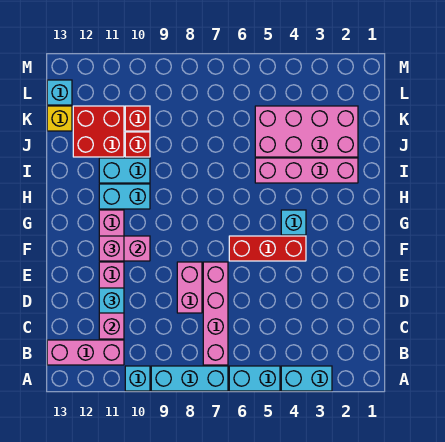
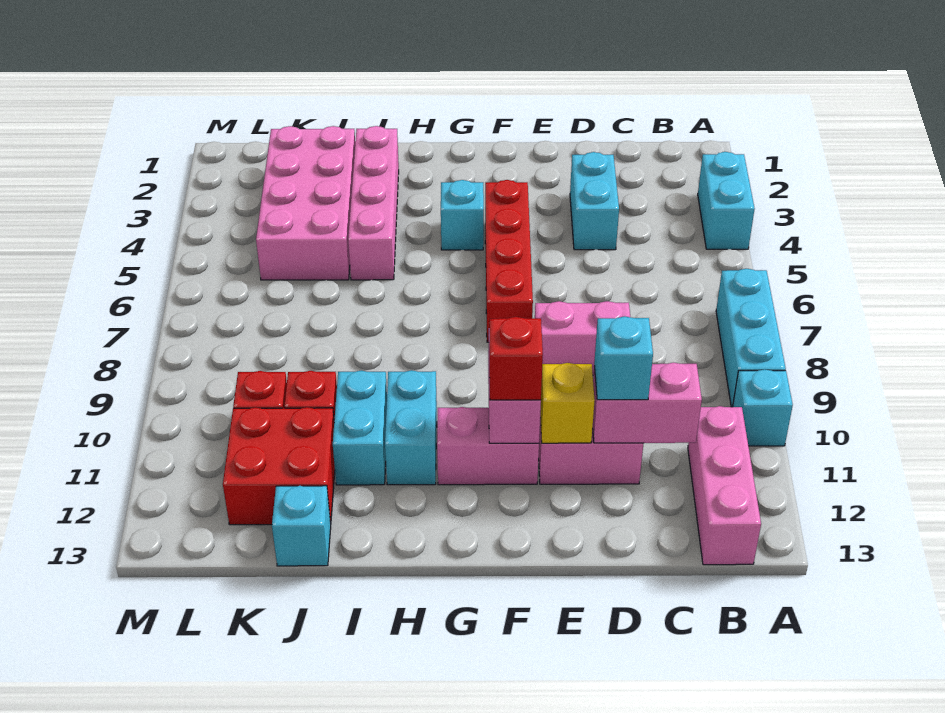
cyan 1x2 brick [229,366,280,391] -> cyan 1x2 brick moved to [570,152,619,250]
pink 1x4 brick [203,262,228,365] -> none
red 1x3 brick [229,236,306,261] -> red 1x4 brick [485,180,533,342]
pink 1x1 brick [99,236,124,261] -> red 1x1 brick [489,317,543,400]
yellow 1x1 brick [47,106,72,131] -> yellow 1x1 brick moved to [540,363,595,443]
cyan 1x1 brick [47,80,72,105] -> cyan 1x1 brick moved to [272,486,331,566]

